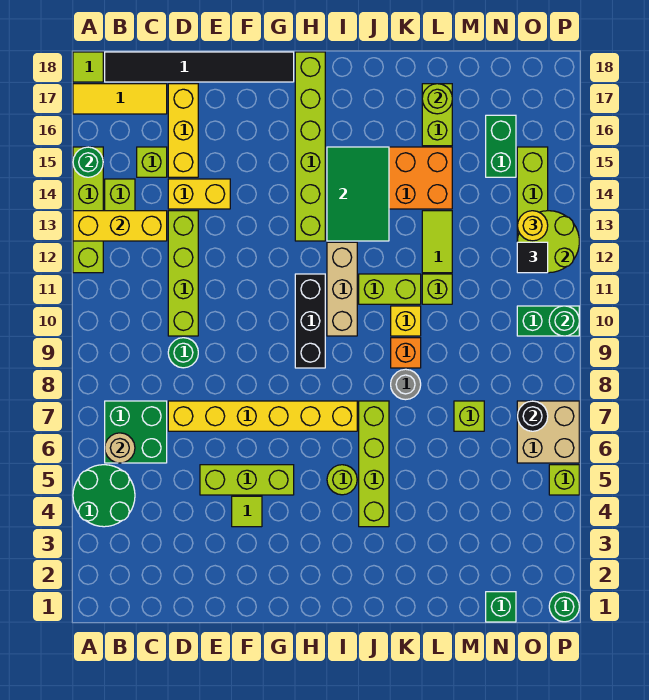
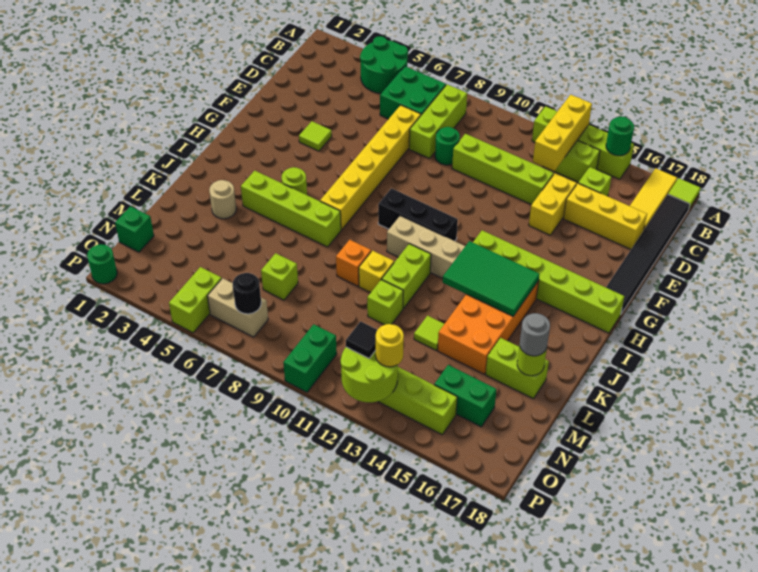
tan 1x1 round brick [105,433,135,463] -> tan 1x1 round brick moved to [209,180,236,219]
lime 1x3 brick [200,465,294,495] -> lime 1x3 brick moved to [409,84,467,158]
grey 1x1 round brick [391,369,421,400] -> grey 1x1 round brick moved to [520,313,550,356]
lime 1x2 tile [422,211,452,273] -> lime 1x1 tile [414,316,444,350]
tan 2x2 brick [517,401,579,463] -> tan 1x2 brick [208,278,268,337]
lime 1x1 brick [549,465,579,495] -> lime 1x2 brick [169,267,222,333]
green 1x1 round brick [549,306,579,336] -> none

